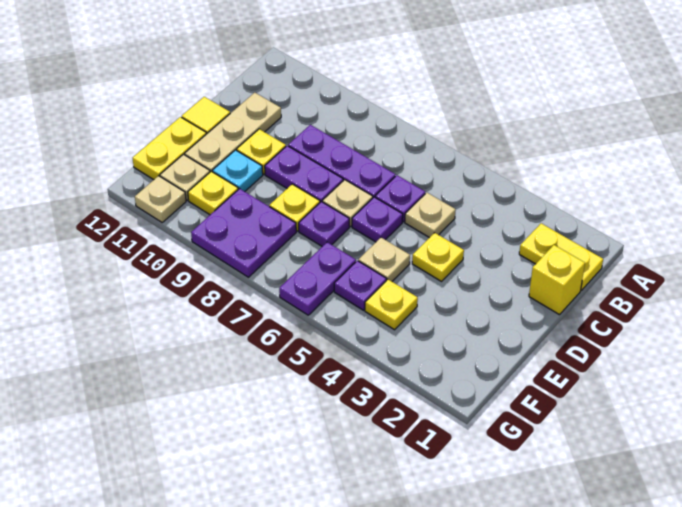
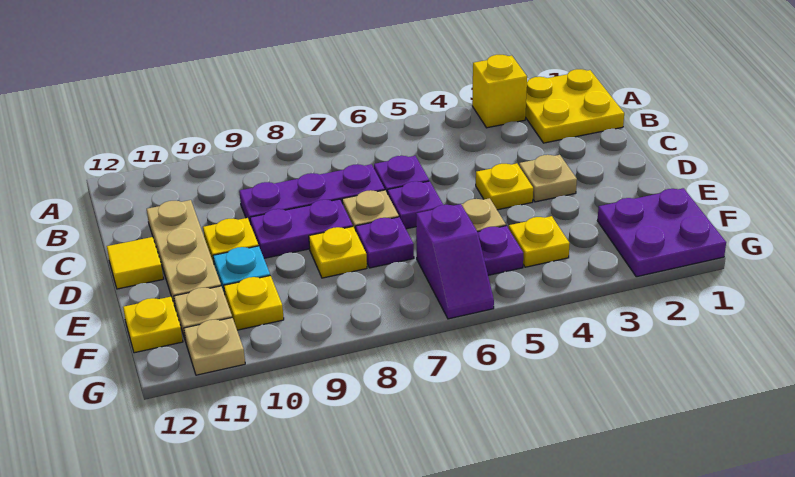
yellow 1x2 plate [519,223,603,290] -> yellow 2x2 plate [525,69,624,143]
yellow 1x1 brick [529,245,585,315] -> yellow 1x1 brick moved to [472,55,527,128]
tan 1x1 plate [405,193,456,238] -> tan 1x1 plate moved to [519,155,577,202]
yellow 1x2 plate [133,117,206,180] -> yellow 1x1 plate [123,297,183,353]
purple 1x2 plate [279,242,356,315] -> purple 1x2 slope [416,204,494,319]
purple 2x2 plate [191,188,296,277] -> purple 2x2 plate moved to [597,188,726,277]

